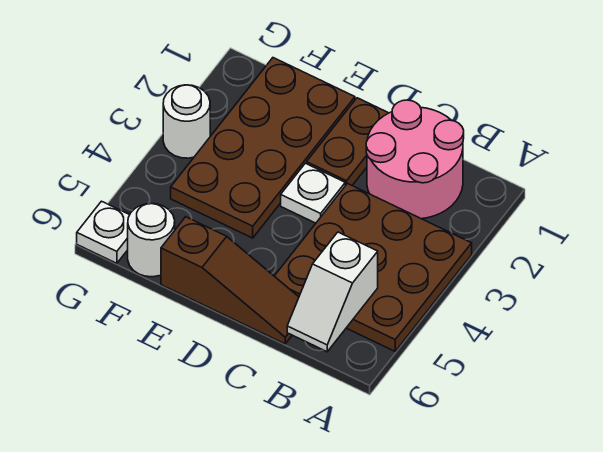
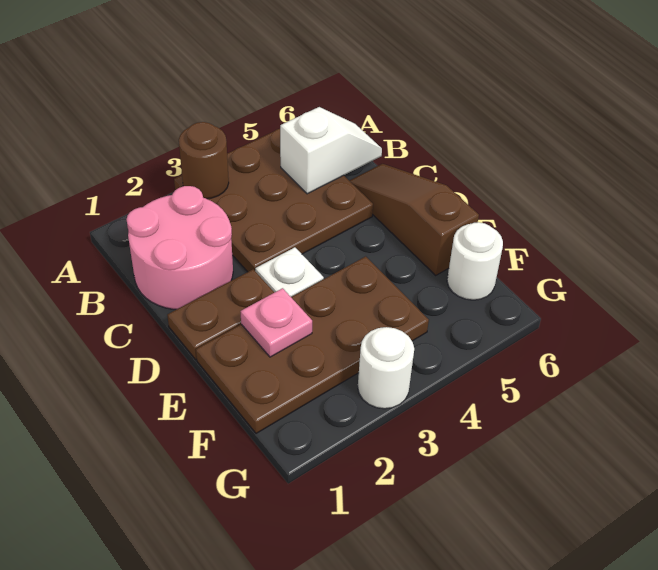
none -> brown 1x1 round brick [179,122,229,199]
none -> pink 1x1 plate [240,288,312,357]
white 1x1 plate [77,201,129,263] -> none

